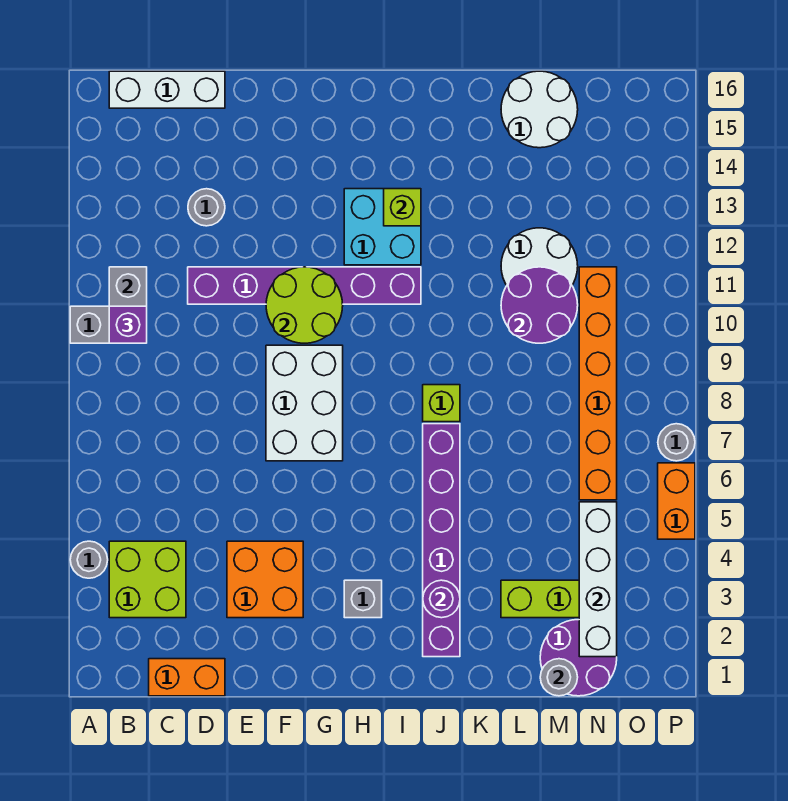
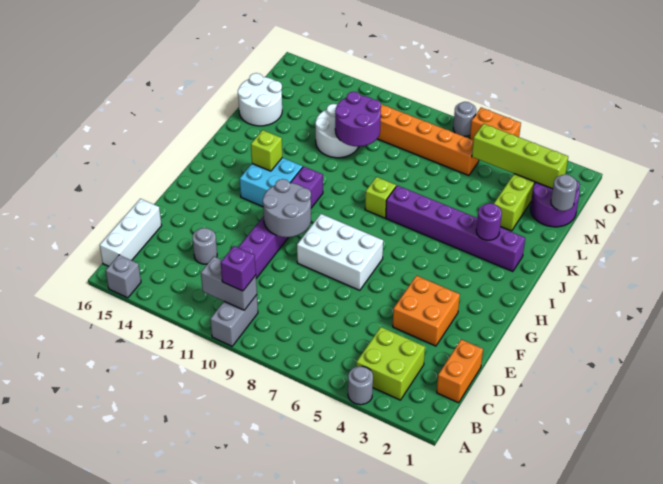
lime 2x2 round brick [266,267,343,343] -> grey 2x2 round brick [263,179,311,237]
grey 1x1 brick [344,580,382,618] -> grey 1x1 brick moved to [106,255,141,298]
white 1x4 brick [579,502,617,657] -> lime 1x4 brick [472,124,568,189]

